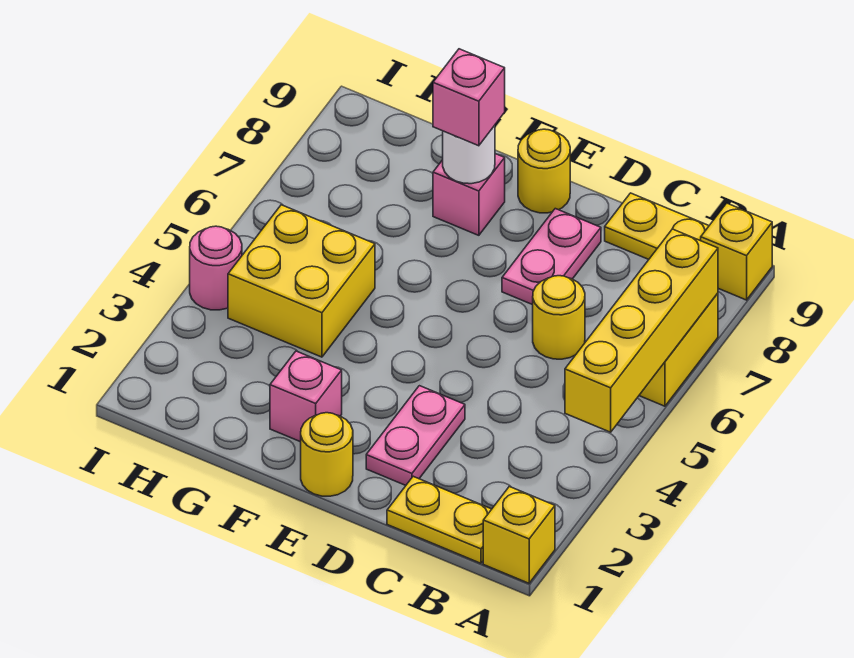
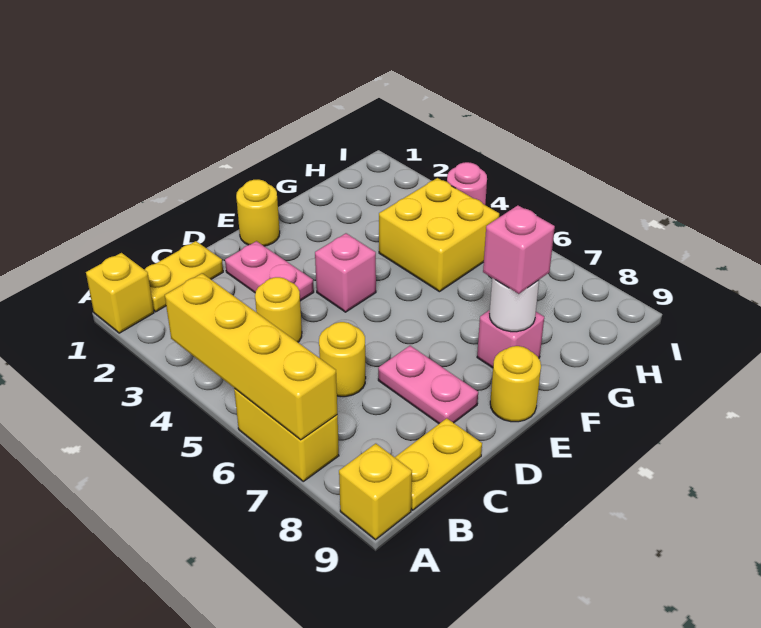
none -> yellow 1x1 round brick [255,277,302,342]
pink 1x1 brick [270,351,342,442] -> pink 1x1 brick moved to [315,233,376,312]

